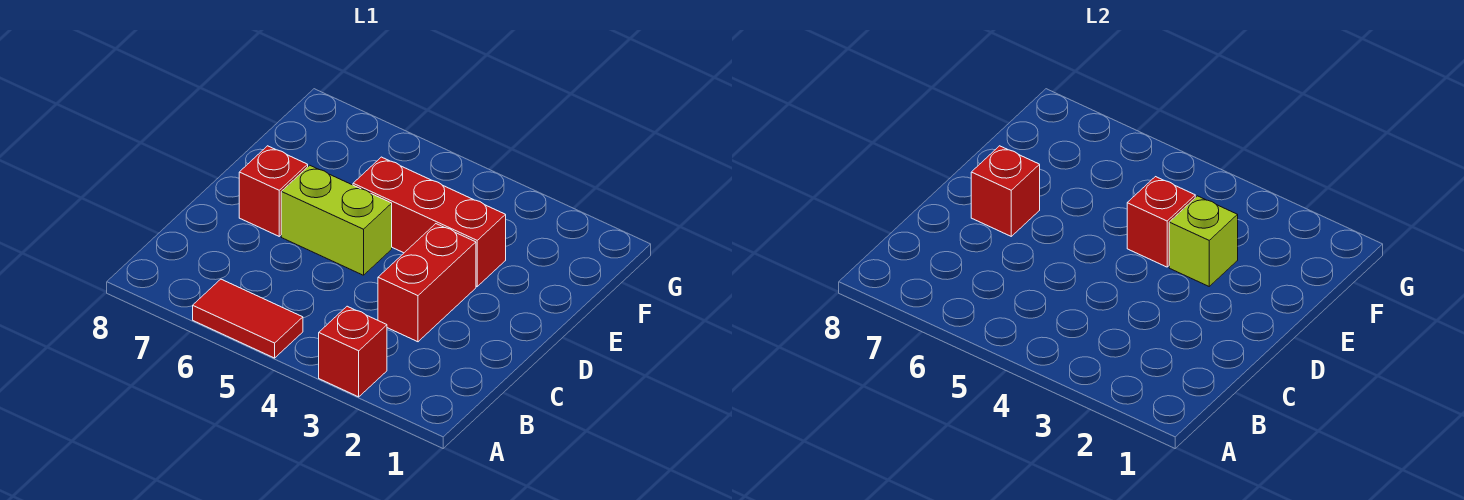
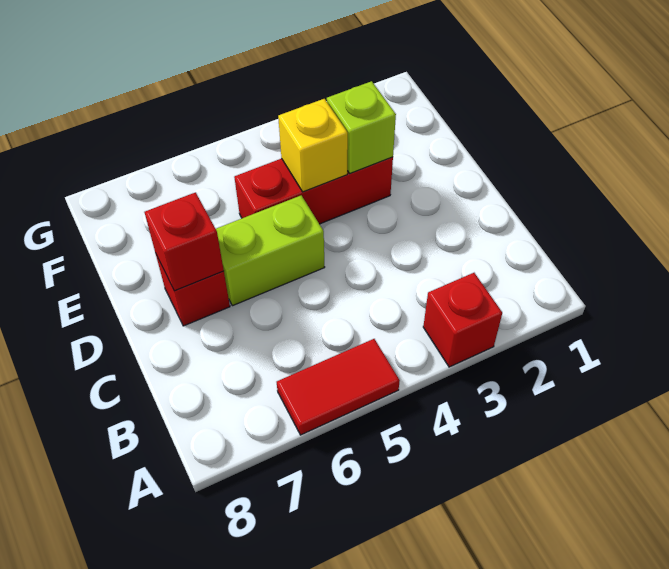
red 1x2 brick [378,224,476,342] -> none
red 1x1 brick [1127,177,1195,267] -> yellow 1x1 brick [278,99,348,192]

